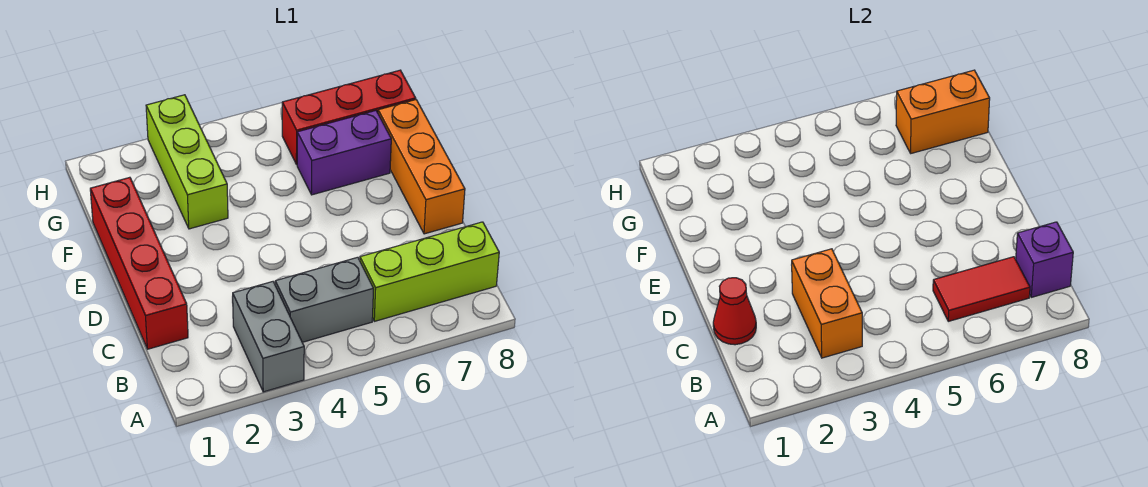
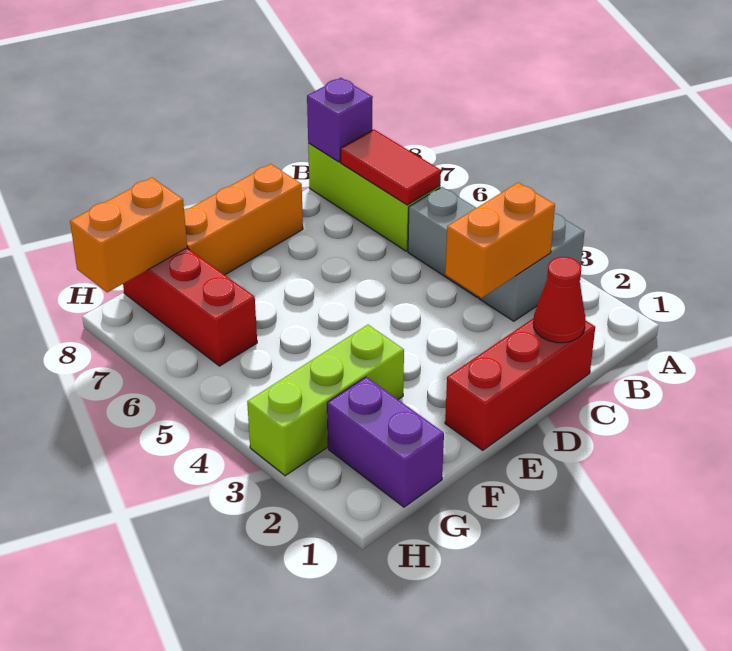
red 1x4 brick [90,177,188,349] -> red 1x3 brick [445,318,595,450]
purple 1x2 brick [297,111,391,195] -> purple 1x2 brick moved to [327,377,444,507]
orange 1x2 brick [896,70,990,153] -> orange 1x2 brick turned to [70,178,187,292]

